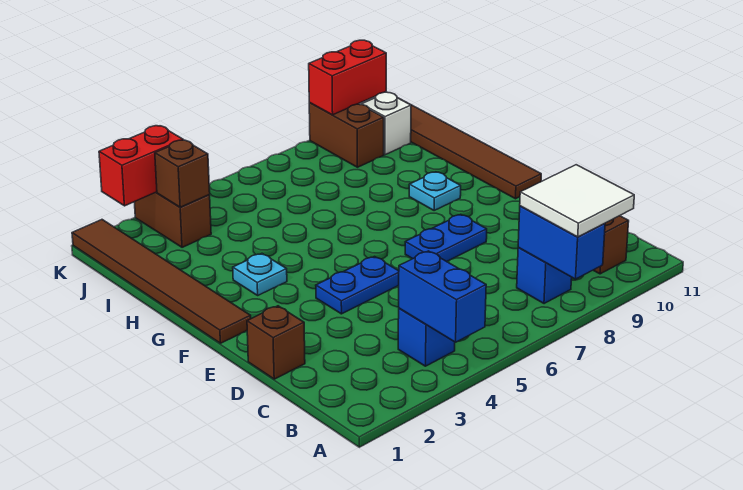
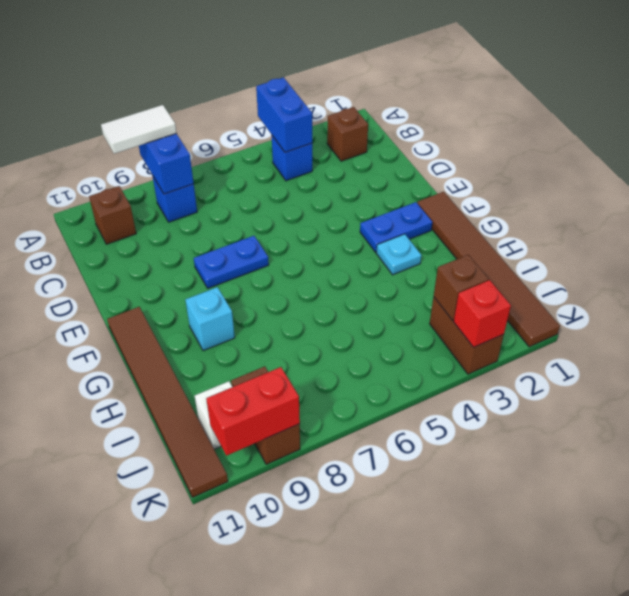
white 2x2 tile [520,165,634,237] -> white 1x2 tile [101,105,176,154]
brown 1x1 brick [247,306,305,379] -> brown 1x1 brick moved to [327,107,368,161]
blue 1x2 plate [316,257,399,314] -> blue 1x2 plate moved to [360,202,432,252]
cyan 1x1 plate [409,172,461,211] -> cyan 1x1 brick [185,287,235,351]
red 1x2 brick [99,126,183,206] -> red 1x1 brick [454,280,511,347]

